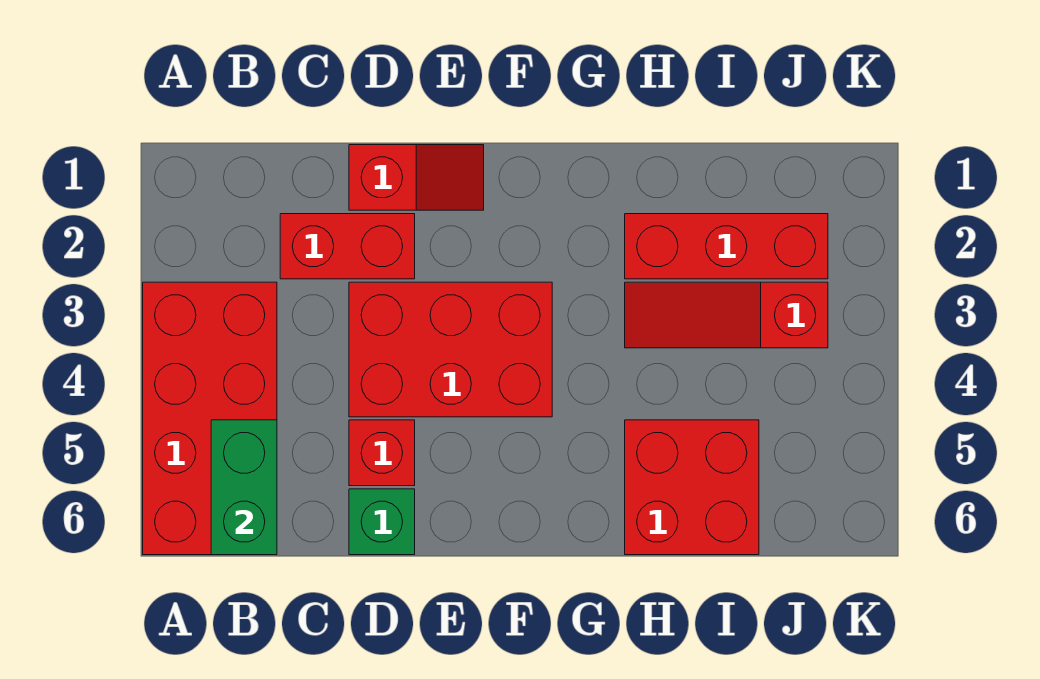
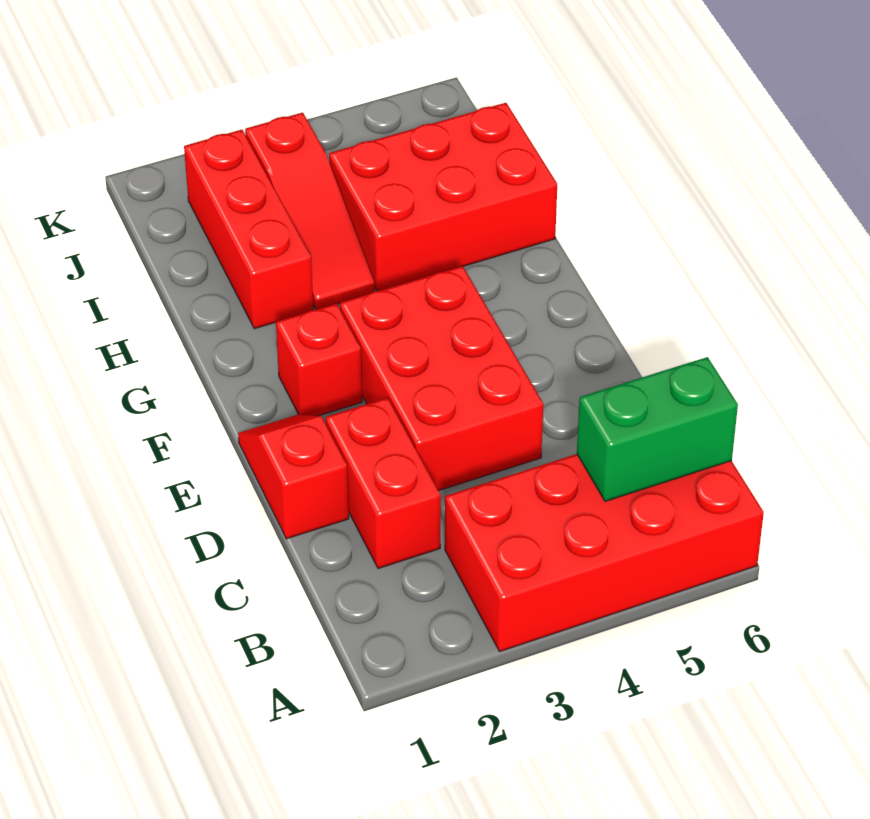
red 1x1 brick [349,420,415,486] -> red 1x1 brick moved to [276,304,362,416]
green 1x1 brick [349,489,415,555] -> none
red 2x2 brick [625,420,759,555] -> red 2x3 brick [329,103,557,291]

